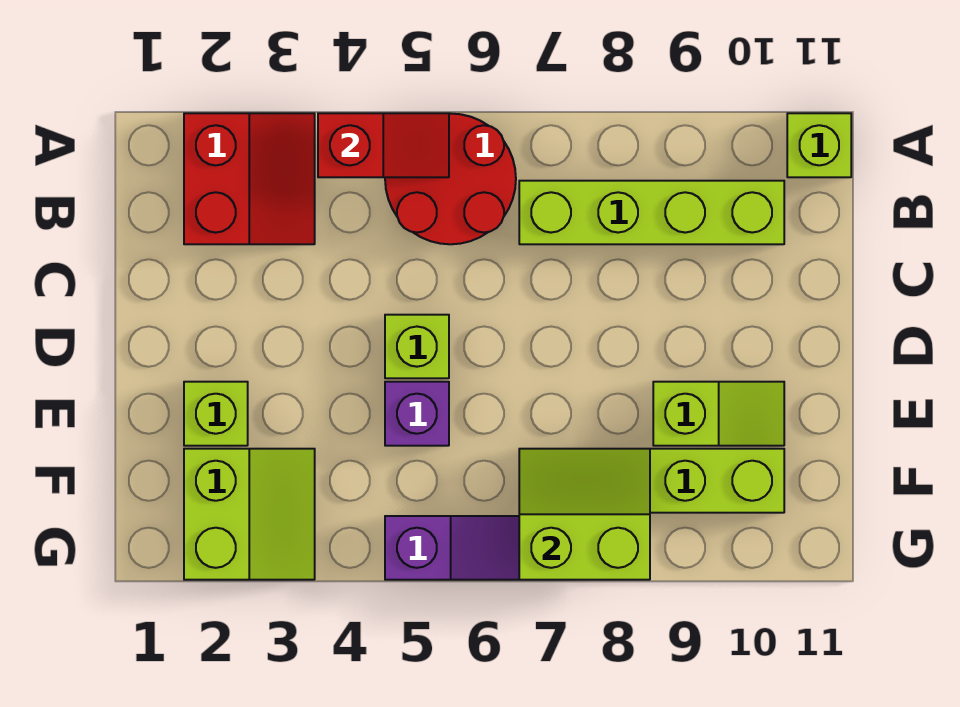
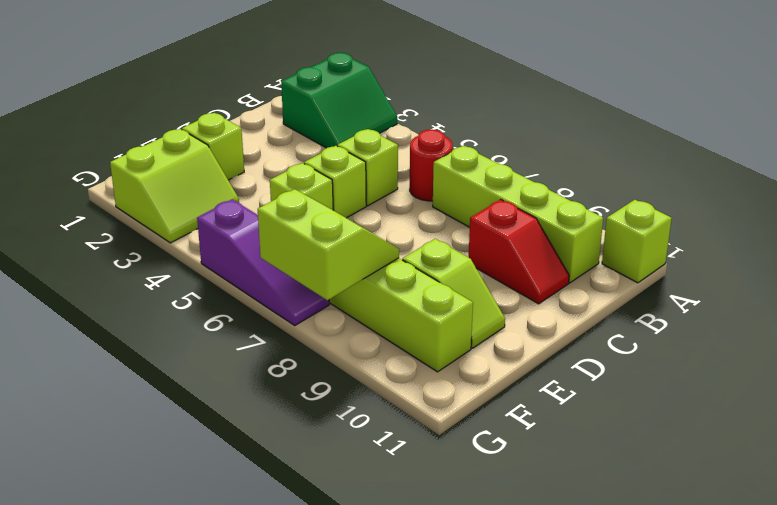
red 2x2 slope [184,113,315,244] -> green 2x2 slope [281,53,397,148]
red 1x2 slope [318,113,449,177] -> red 1x2 slope moved to [469,199,569,304]
red 2x2 round brick [385,114,516,244] -> red 1x1 round brick [410,130,453,201]
none -> lime 1x1 brick [337,129,398,206]
purple 1x1 brick [385,382,449,446] -> lime 1x1 brick [270,163,333,210]

